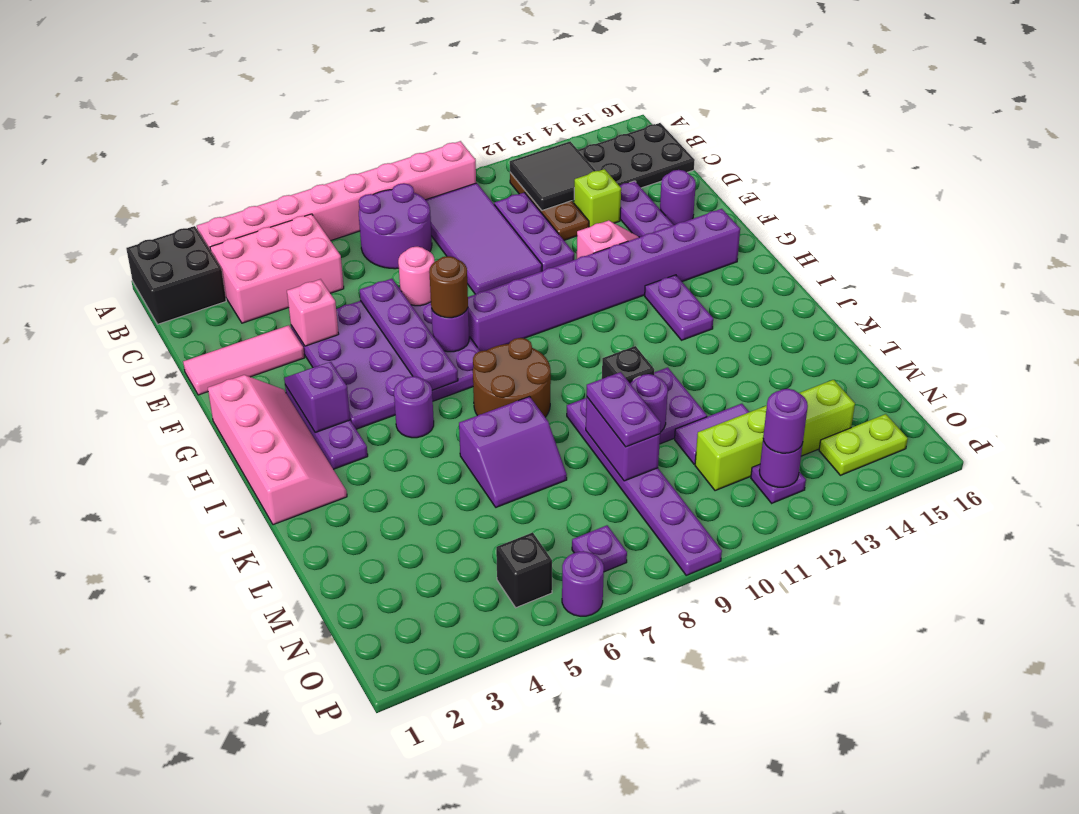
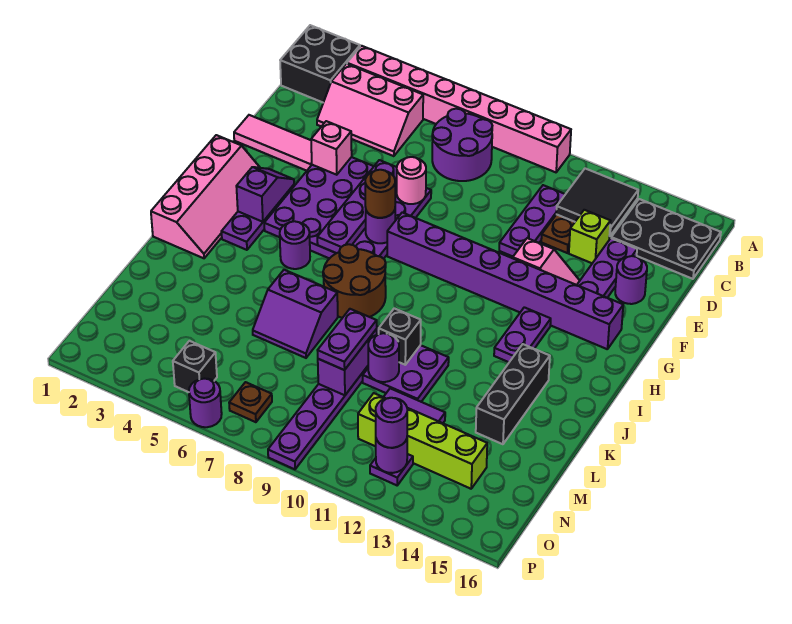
pink 2x3 brick [210,214,344,323] -> pink 2x3 slope [317,64,423,156]
purple 2x4 tile [426,183,542,294] -> none
none -> black 1x3 brick [476,344,550,444]
purple 1x1 plate [572,525,627,572] -> brown 1x1 plate [229,382,272,422]
lime 1x2 plate [819,414,908,475] -> none

